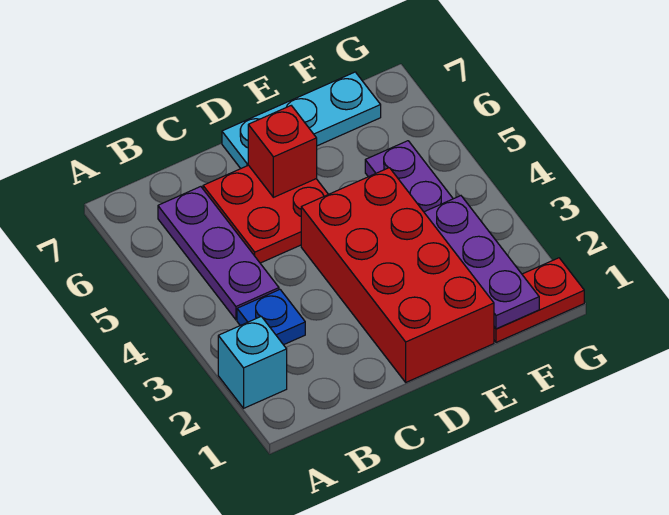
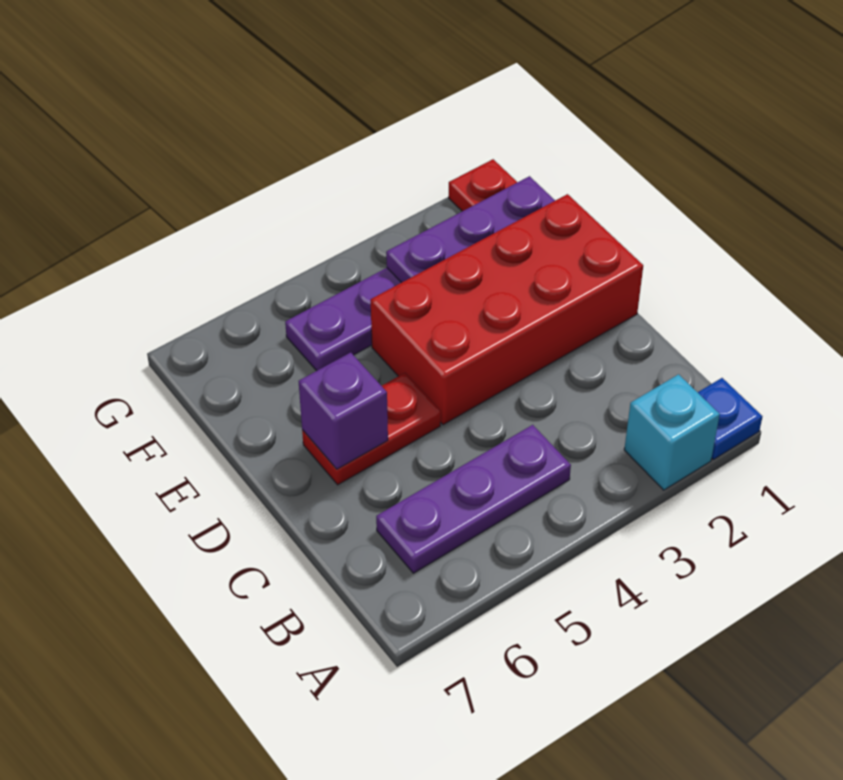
blue 1x1 plate [237,290,305,345] -> blue 1x1 plate moved to [698,378,762,460]
red 2x2 plate [203,165,328,263] -> red 1x2 plate [302,373,441,485]
red 1x1 brick [248,106,317,197] -> purple 1x1 brick [299,352,388,469]
cyan 1x3 plate [222,72,381,168] -> none

